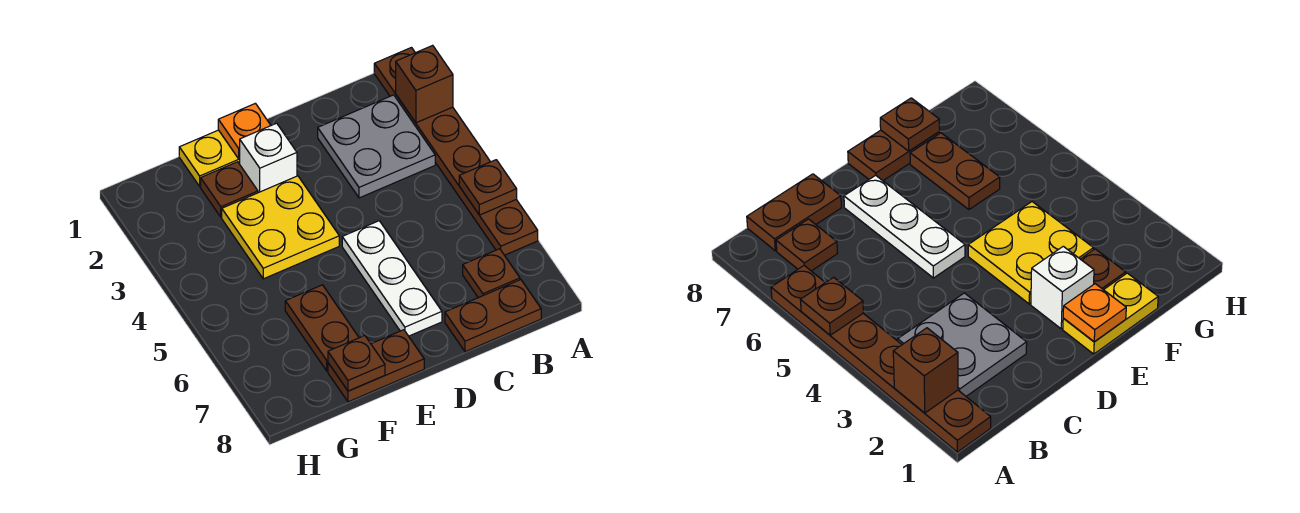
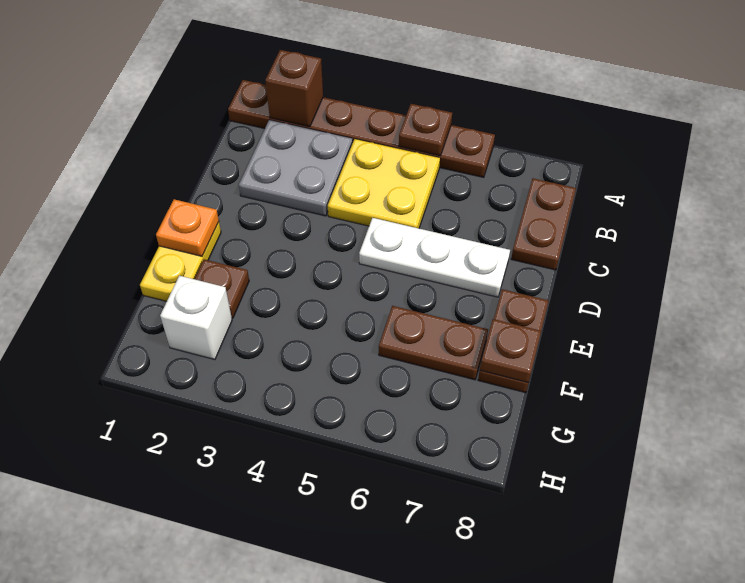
brown 1x1 plate [463,249,520,298] -> none
white 1x1 brick [240,123,297,193] -> white 1x1 brick moved to [160,276,232,360]
yellow 2x2 plate [222,176,339,279] -> yellow 2x2 plate moved to [328,139,440,228]

